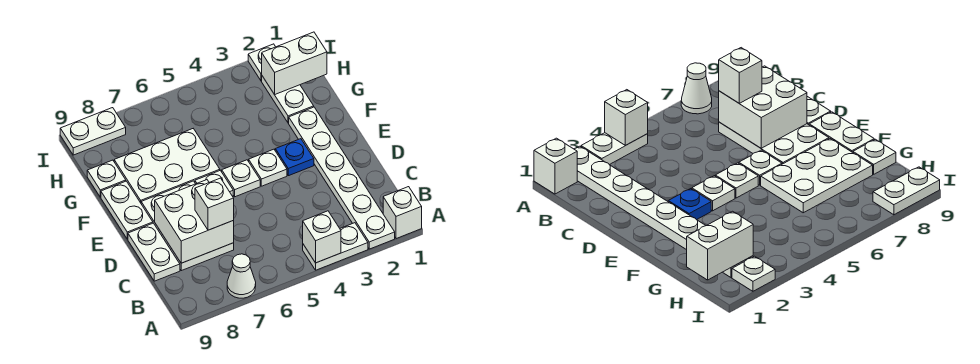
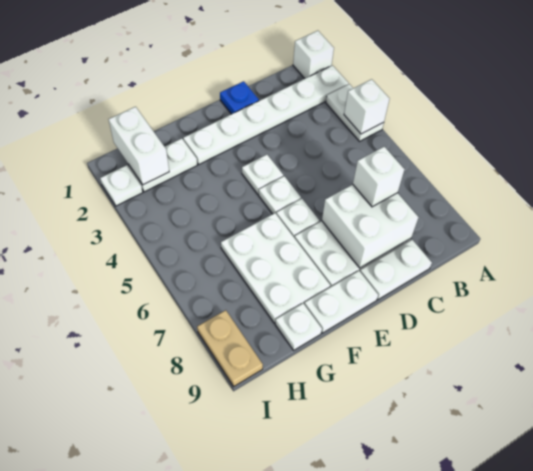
white 1x1 cone [227,254,256,298] -> none
blue 1x1 plate [275,139,314,176] -> blue 1x1 plate moved to [220,81,259,114]
white 1x2 plate [60,108,126,155] -> tan 1x2 plate [197,310,263,386]

